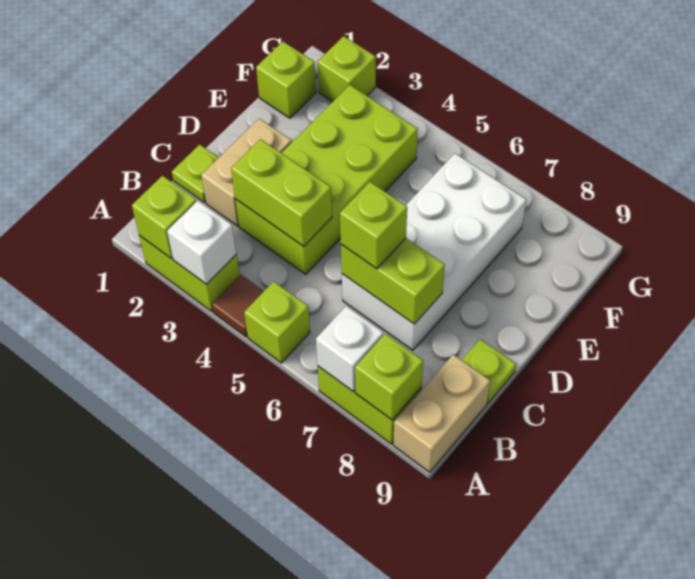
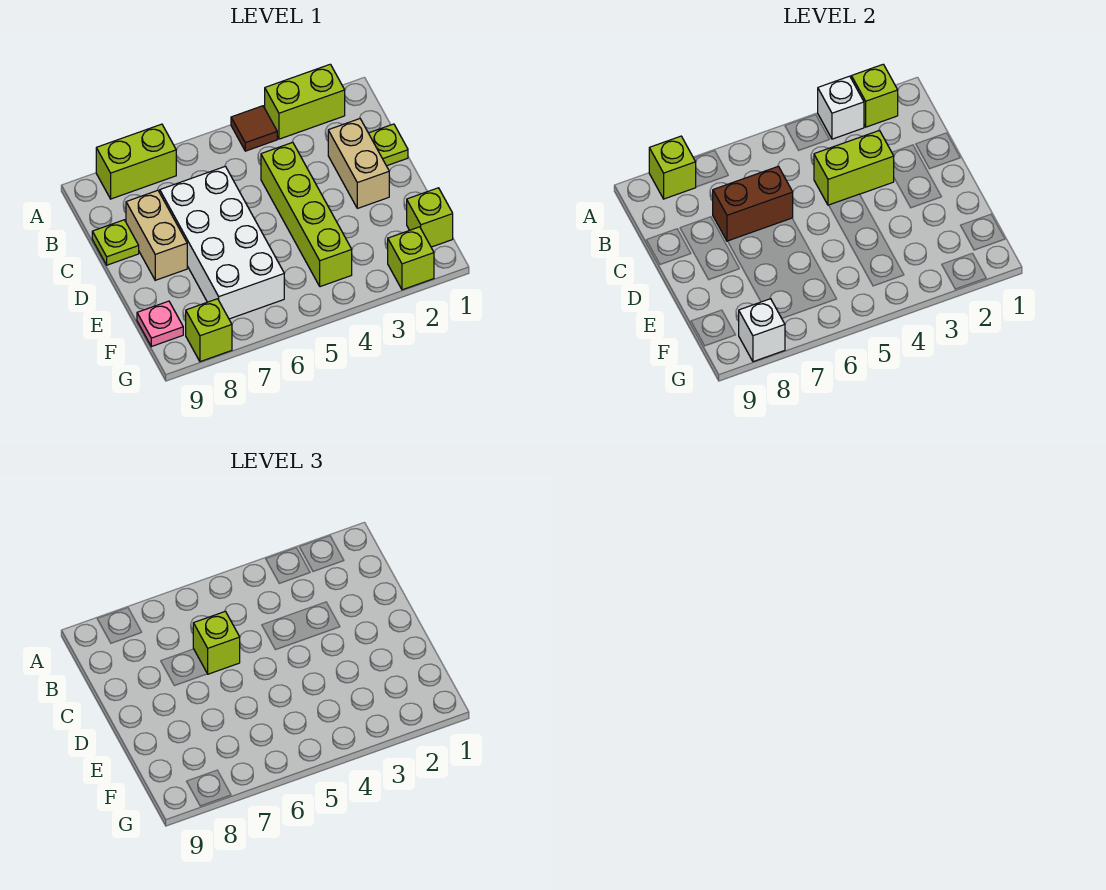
lime 1x1 brick [244,281,310,363] -> lime 1x1 brick moved to [186,299,232,362]
white 1x1 brick [316,306,383,392] -> white 1x1 brick moved to [739,299,785,362]
tan 1x2 brick [393,355,490,472] -> tan 1x2 brick moved to [126,190,187,280]
lime 2x4 brick [235,85,418,274] -> lime 1x4 brick [261,142,352,287]
lime 1x2 brick [341,238,445,324] -> brown 1x2 brick [713,166,793,241]
none -> pink 1x1 plate [137,301,183,347]

